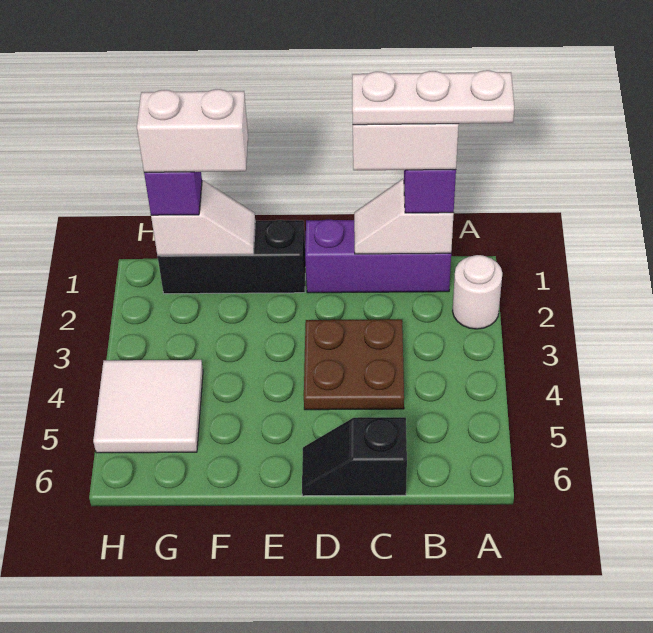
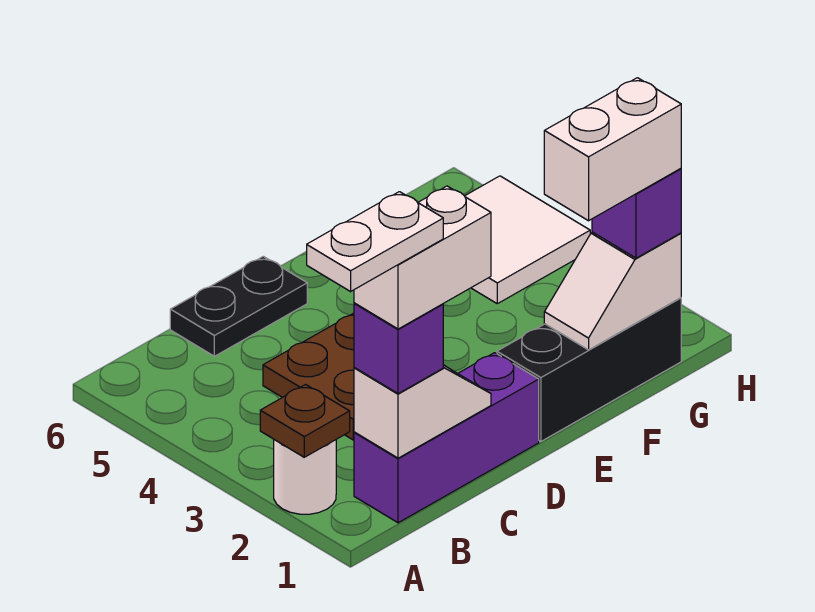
white 1x3 plate [352,70,514,125] -> white 1x2 plate [307,192,443,292]
none -> brown 1x1 plate [260,385,350,457]
black 1x2 slope [302,417,407,496] -> black 1x2 plate [170,256,307,356]

